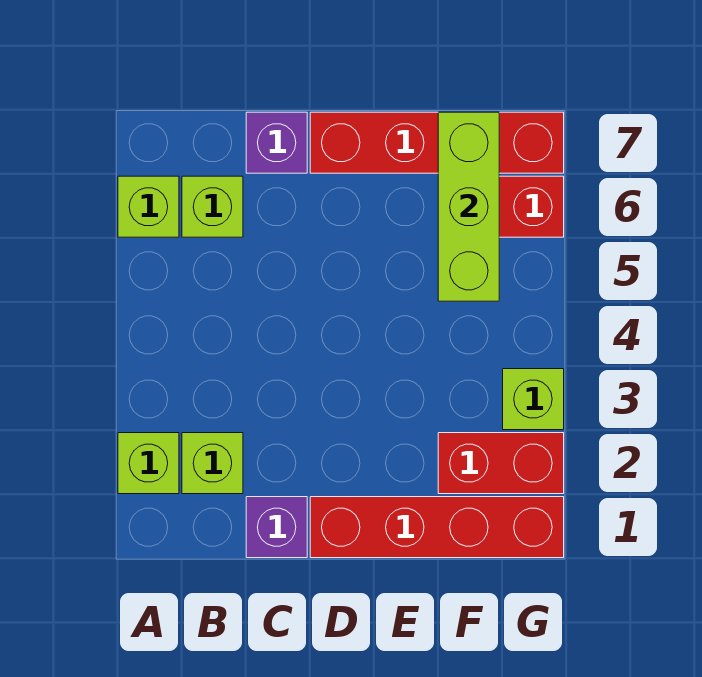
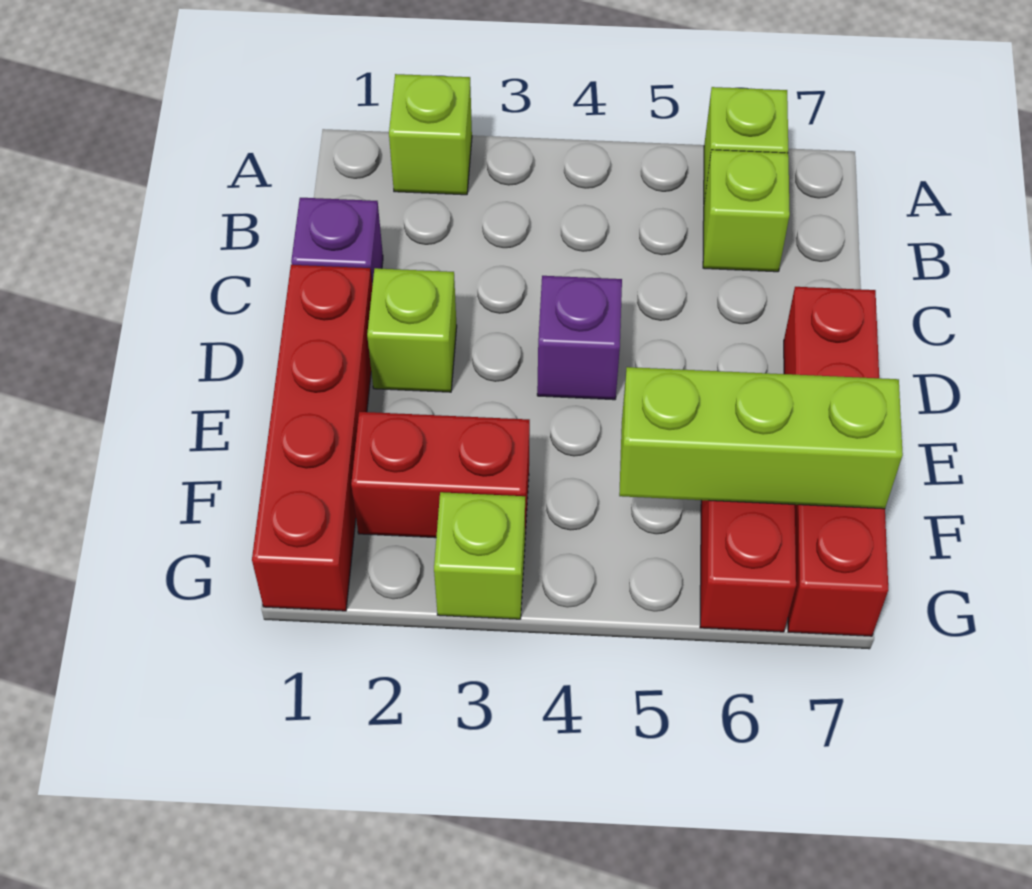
lime 1x1 brick [182,433,243,494] -> lime 1x1 brick moved to [367,268,457,392]
purple 1x1 brick [246,112,307,173] -> purple 1x1 brick moved to [537,276,622,400]
red 1x2 brick [438,433,564,494] -> red 1x2 brick turned to [351,412,530,538]

